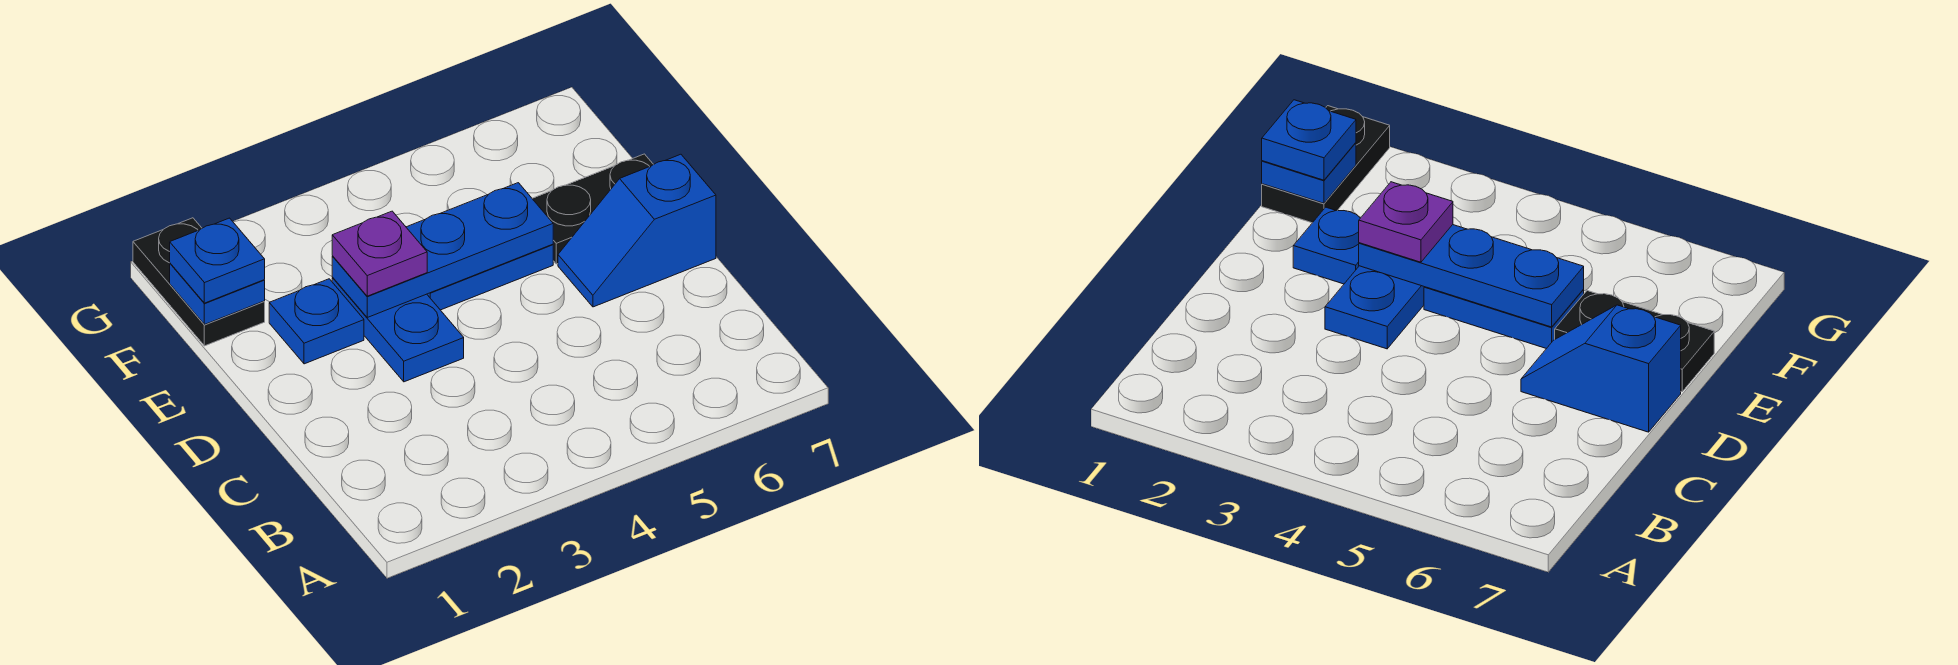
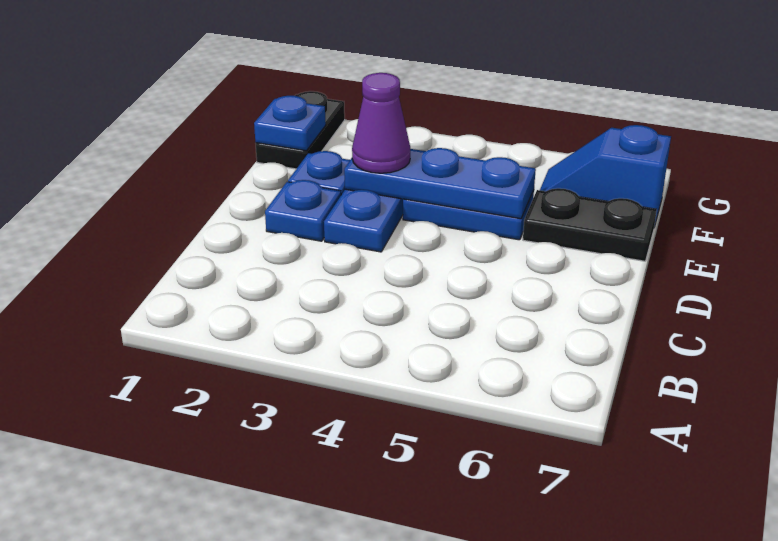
blue 1x2 slope [558,154,716,307] -> blue 1x2 slope moved to [540,125,671,223]
purple 1x1 plate [332,211,427,296] -> purple 1x1 cone [352,73,410,173]
blue 1x1 plate [170,218,265,303] -> blue 1x1 plate moved to [265,180,341,241]

